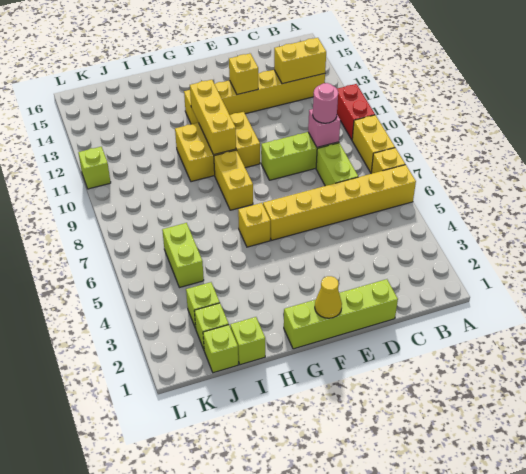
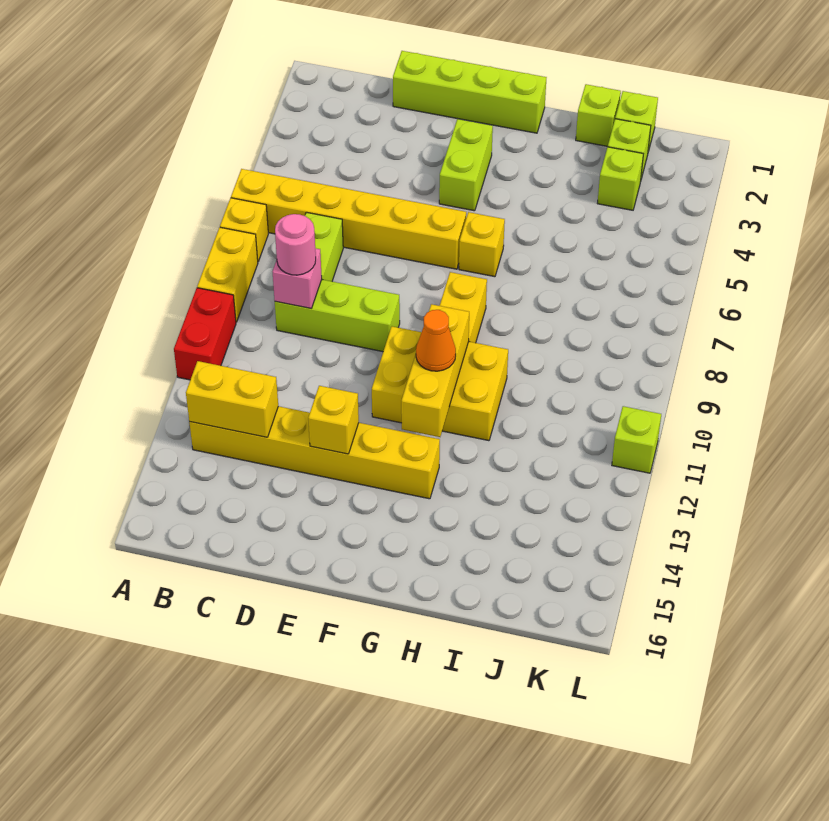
yellow 1x1 cone [315,276,342,318] -> none
none -> orange 1x1 cone [416,310,456,371]
lime 1x2 brick [162,223,204,288] -> lime 1x2 brick moved to [439,119,493,211]

